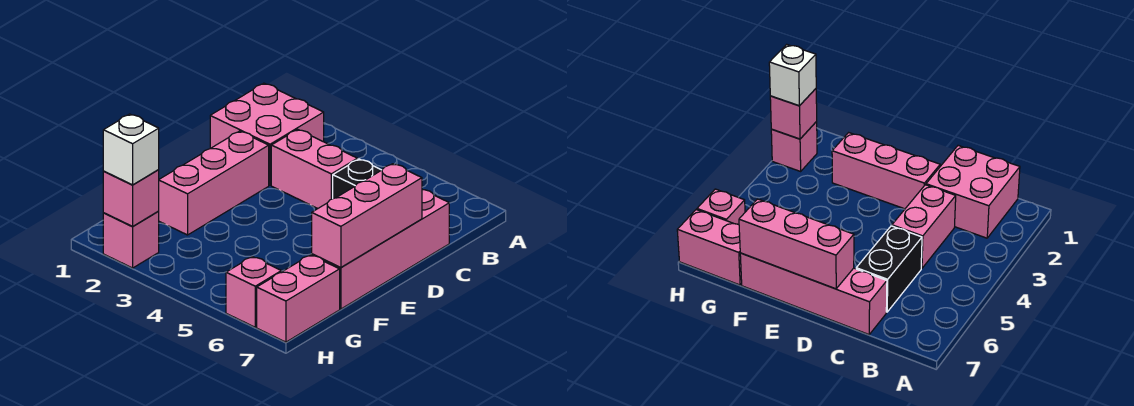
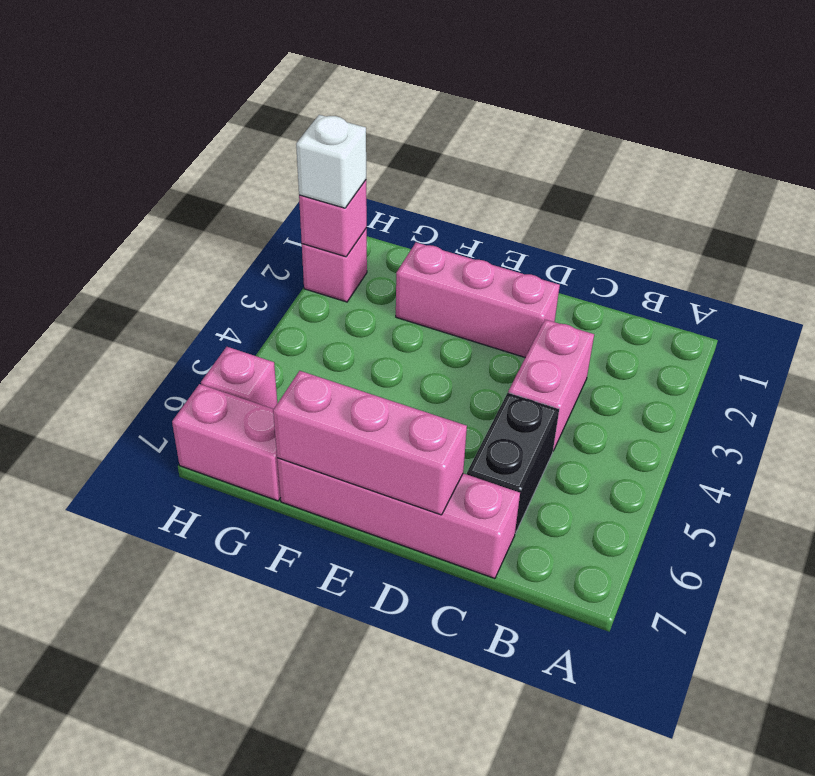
pink 2x2 brick [210,83,324,185] -> none

